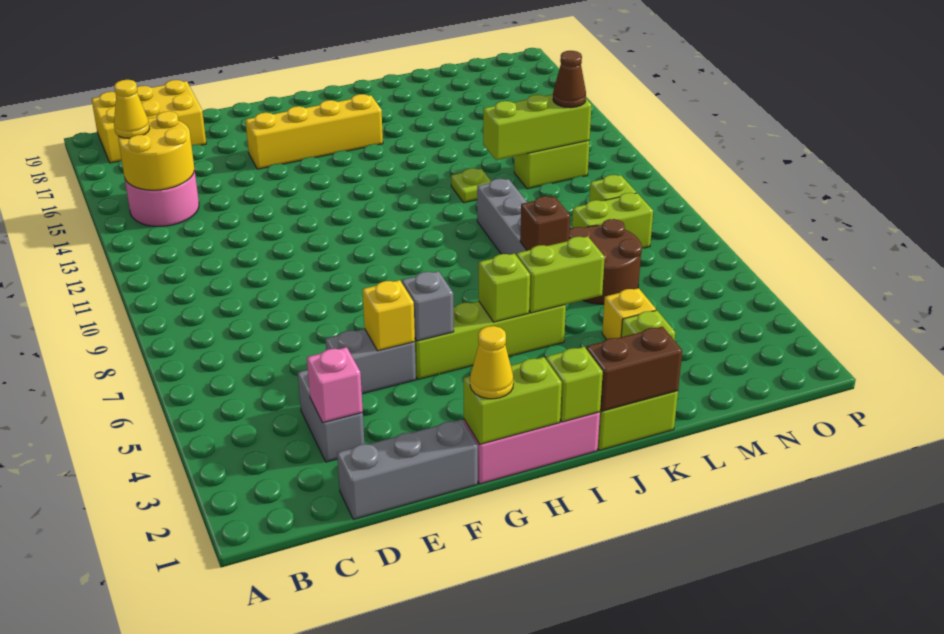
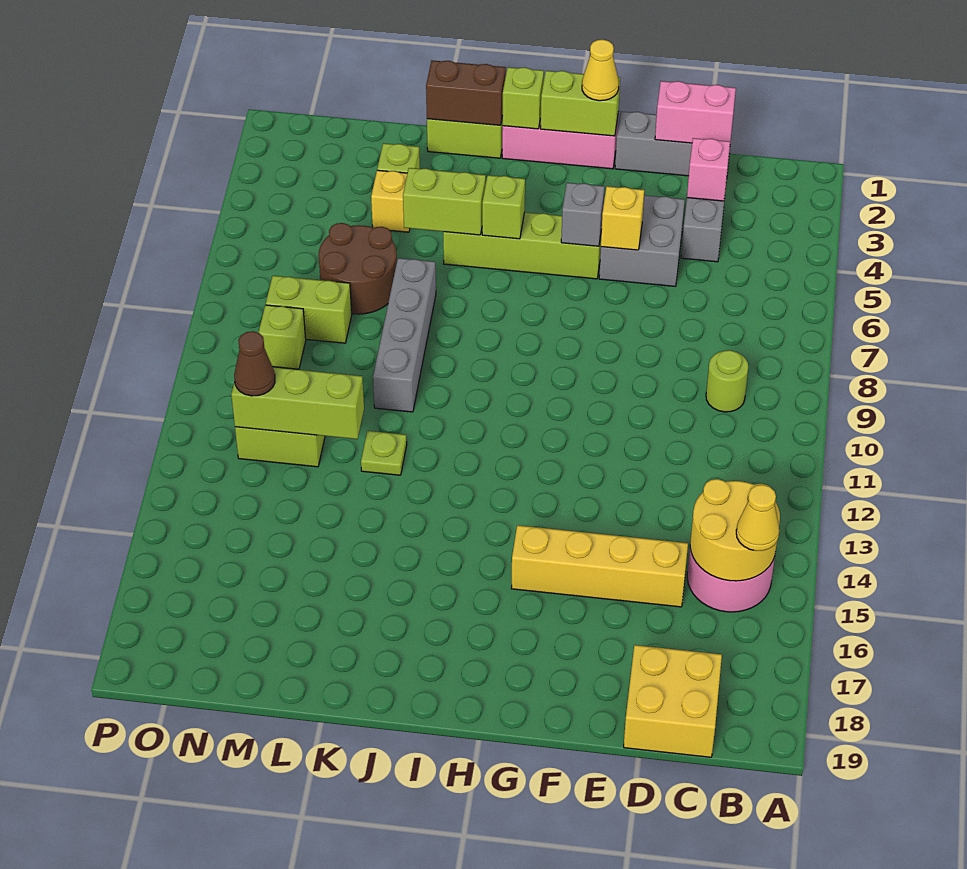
yellow 2x3 brick [92,80,206,163] -> yellow 2x2 brick [624,645,722,757]
none -> lime 1x1 round brick [706,350,748,412]
none -> pink 1x2 brick [655,81,736,143]
grey 1x2 brick [325,328,416,394] -> grey 2x2 brick [599,195,685,286]
yellow 1x4 brick [245,94,383,169] -> yellow 1x4 brick moved to [511,525,688,607]
brown 1x1 brick [520,196,570,250] -> none

